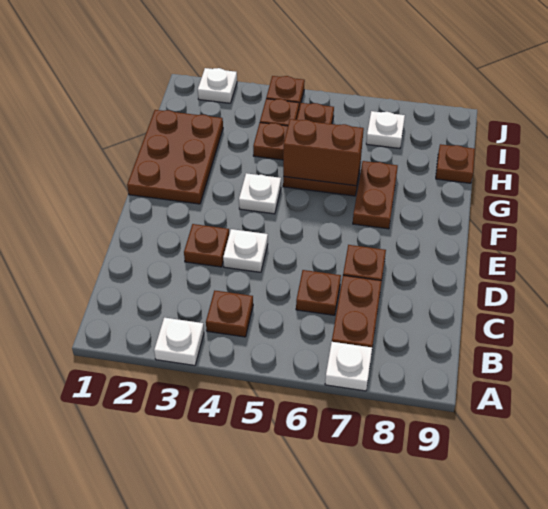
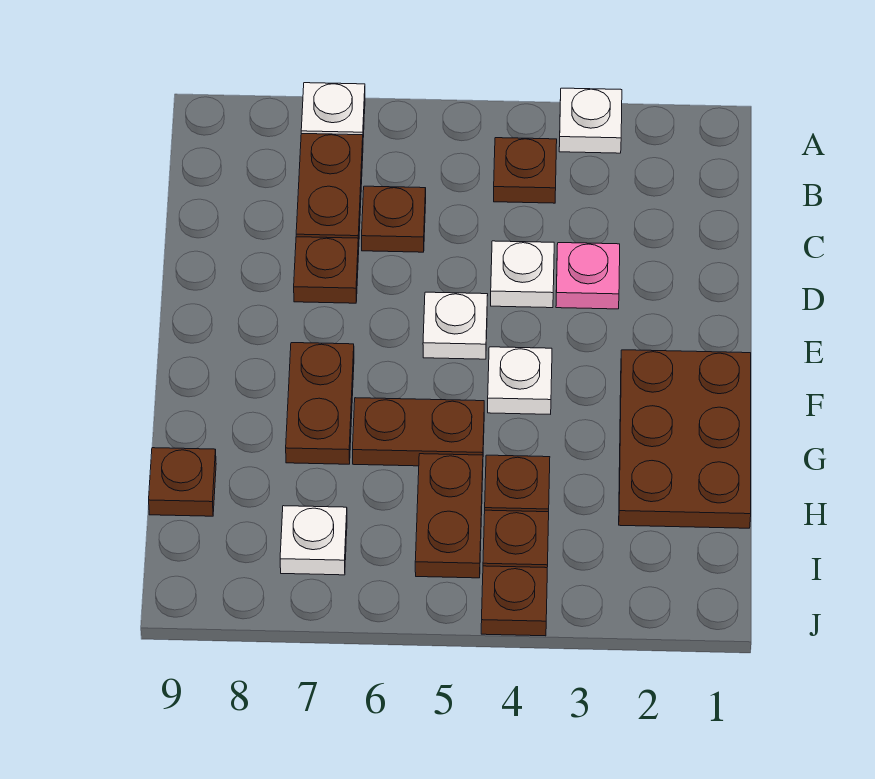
brown 1x1 plate [184,224,229,267] -> pink 1x1 plate [556,243,620,309]
brown 1x2 brick [283,119,364,186] -> none
white 1x1 plate [198,68,237,103] -> white 1x1 plate moved to [423,292,488,359]

